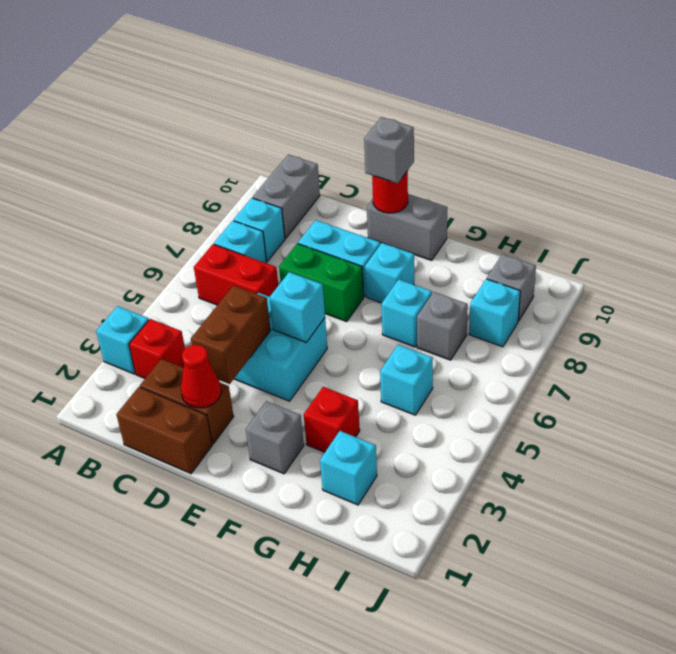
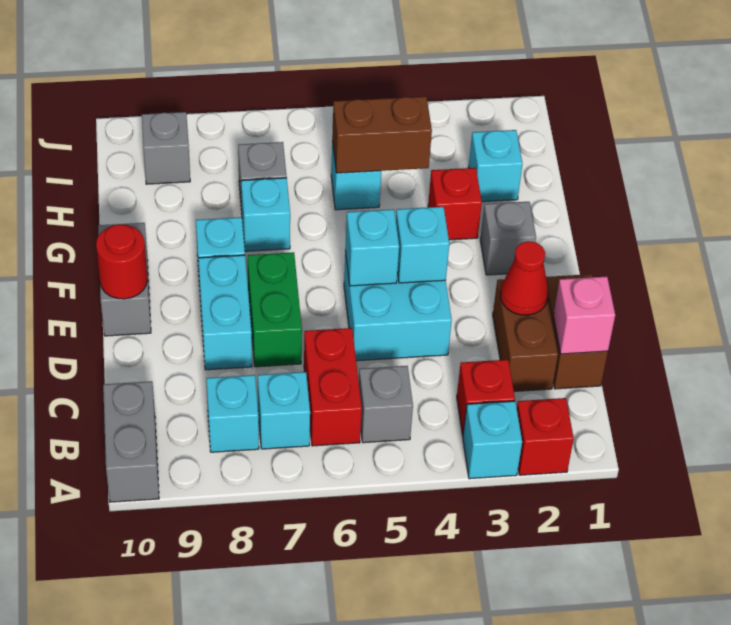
none -> red 1x1 brick [517,398,574,475]
grey 1x2 brick [253,154,320,238] -> grey 1x2 brick turned to [103,381,159,502]
none -> pink 1x1 brick [553,276,615,354]
brown 1x2 brick [191,285,271,384] -> brown 1x2 brick moved to [332,96,432,173]
grey 1x1 brick [364,117,414,184] -> grey 1x1 brick moved to [359,366,413,443]
cyan 1x1 brick [469,279,520,347] -> cyan 1x1 brick moved to [396,207,449,283]

